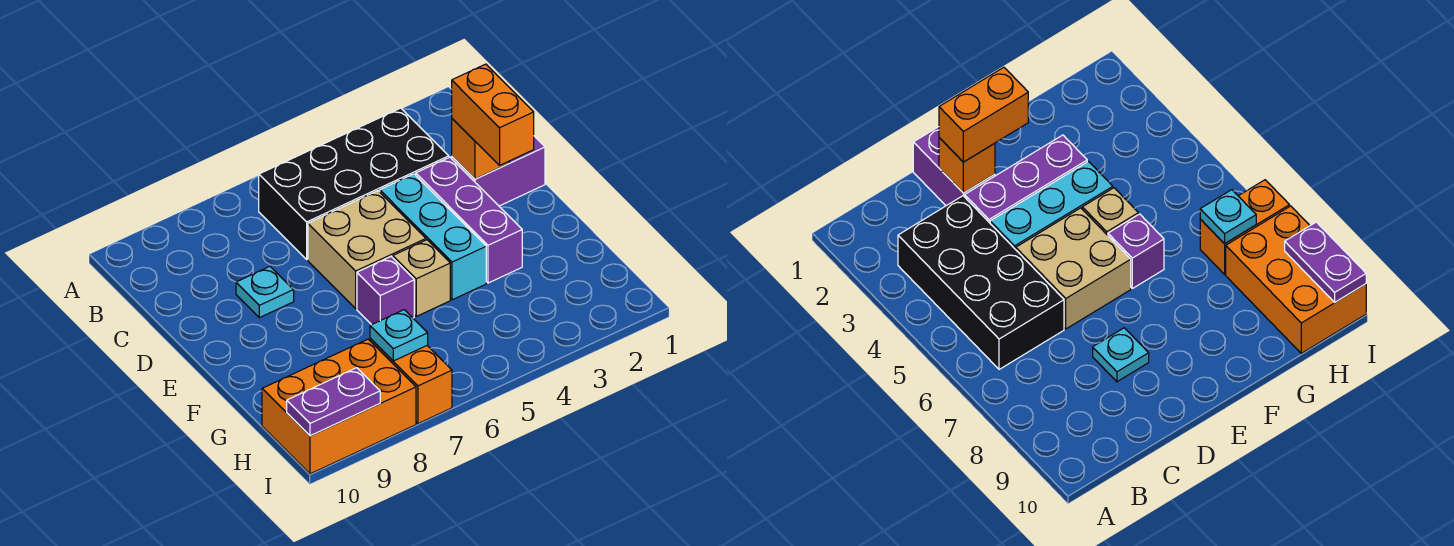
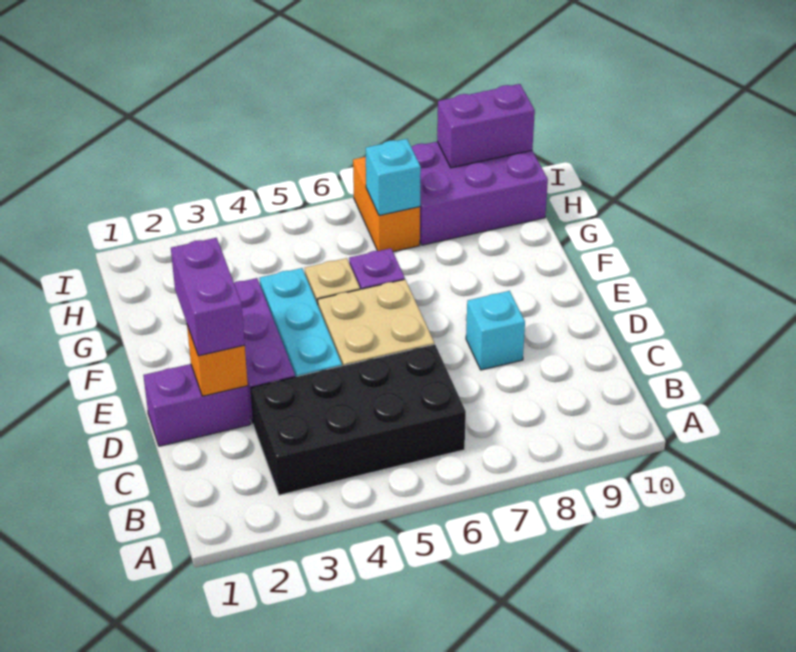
orange 1x2 brick [452,64,534,165] -> purple 1x2 brick [171,238,245,356]
cyan 1x1 plate [236,267,294,318] -> cyan 1x1 brick [466,291,525,370]
cyan 1x1 plate [370,310,428,361] -> cyan 1x1 brick [366,139,421,215]
orange 2x3 brick [262,339,416,474] -> purple 2x3 brick [411,142,548,245]
purple 1x2 plate [287,368,380,436] -> purple 1x2 brick [437,84,535,168]

